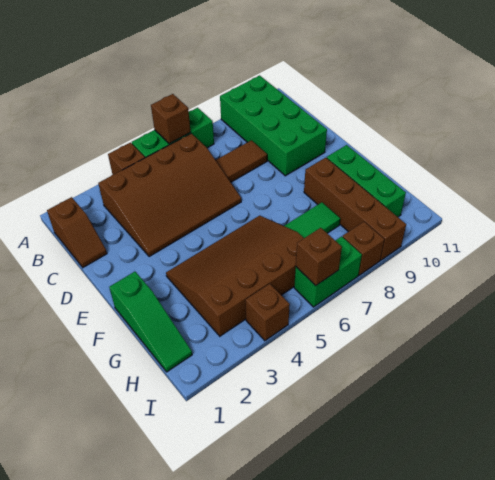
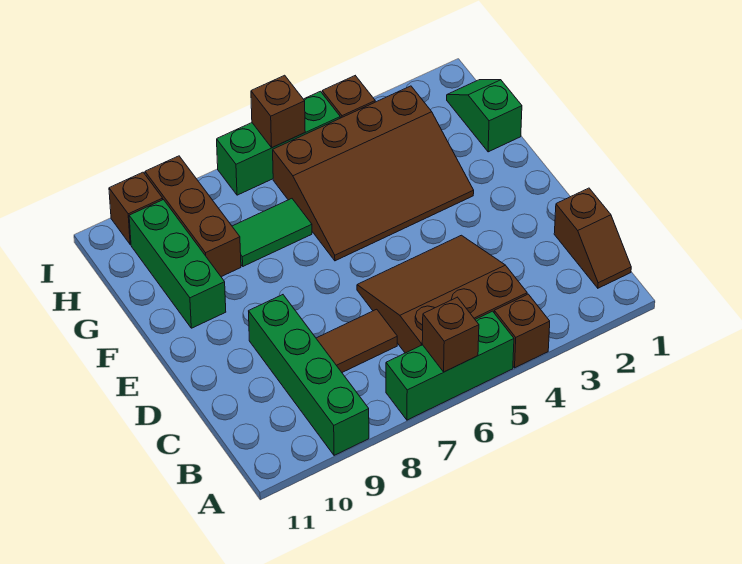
green 2x4 brick [220,75,327,176] -> green 1x4 brick [249,295,369,455]
brown 1x2 slope [47,197,107,267] -> brown 1x2 slope turned to [554,188,631,288]
brown 3x4 slope [98,133,241,257] -> brown 3x3 slope [357,235,527,353]
green 1x3 slope [109,272,192,372] -> green 1x2 slope [447,80,522,152]
brown 1x4 brick [304,158,406,260] -> brown 1x3 brick [145,156,241,277]
green 1x2 brick [294,236,362,307] -> green 1x3 brick [217,91,340,195]
brown 1x1 brick [343,222,384,275] -> brown 1x1 brick moved to [109,172,163,244]

